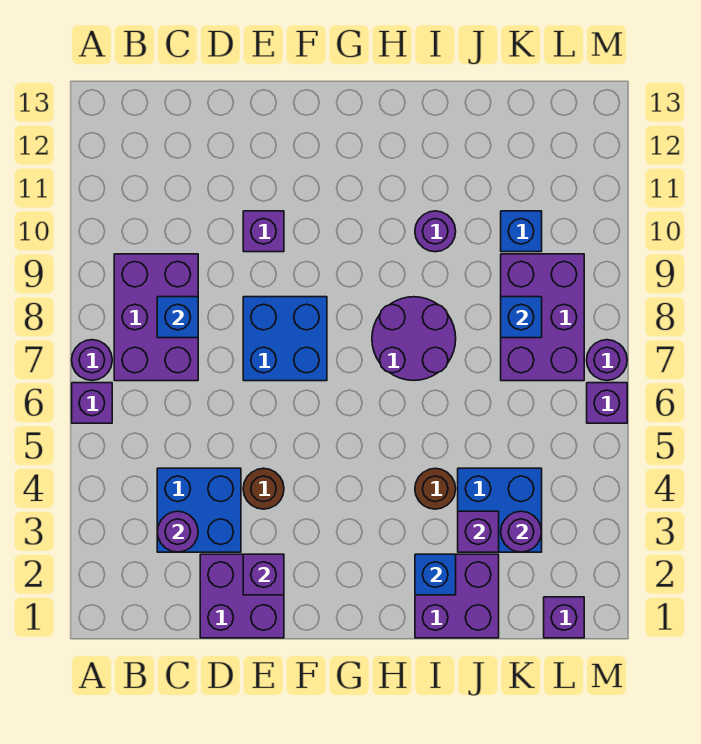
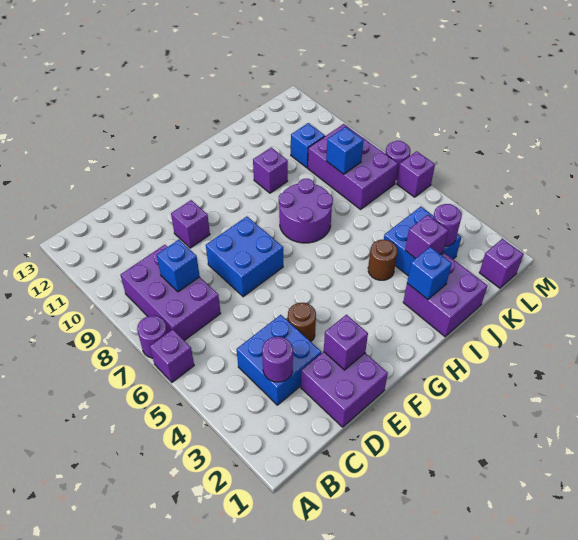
purple 1x1 round brick [415,211,456,252] -> purple 1x1 brick [253,148,288,193]

